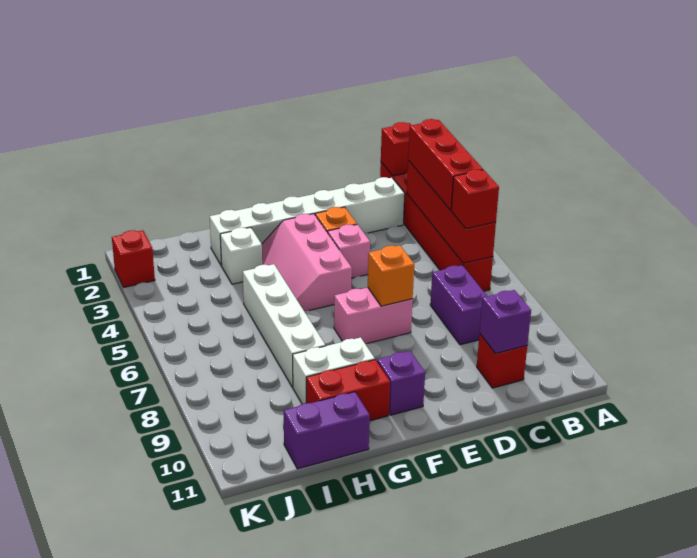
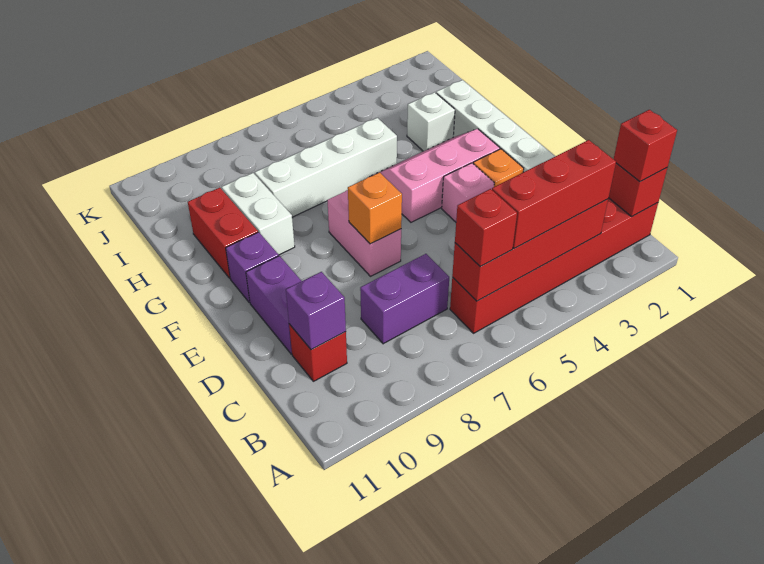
purple 1x2 brick [284,392,370,469] -> purple 1x2 brick moved to [246,256,301,354]
red 1x1 brick [112,230,155,287] -> red 1x1 brick moved to [614,110,677,182]

